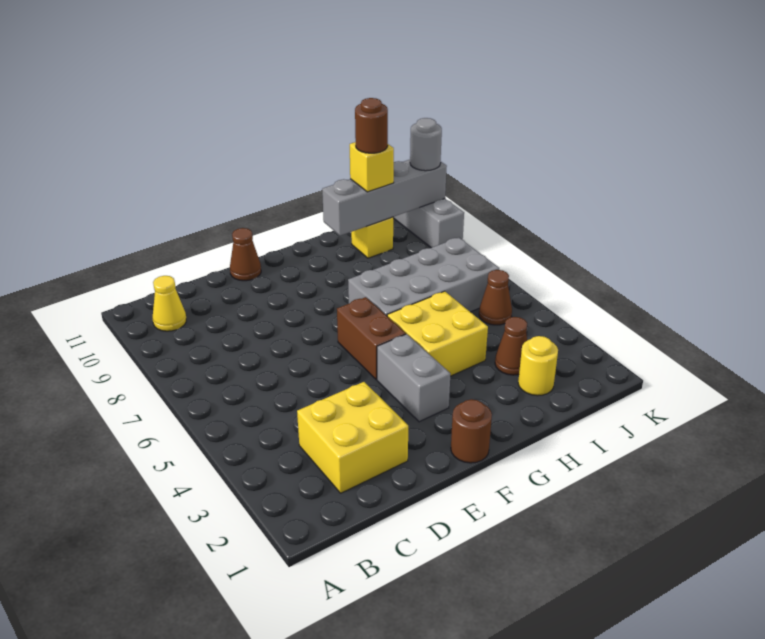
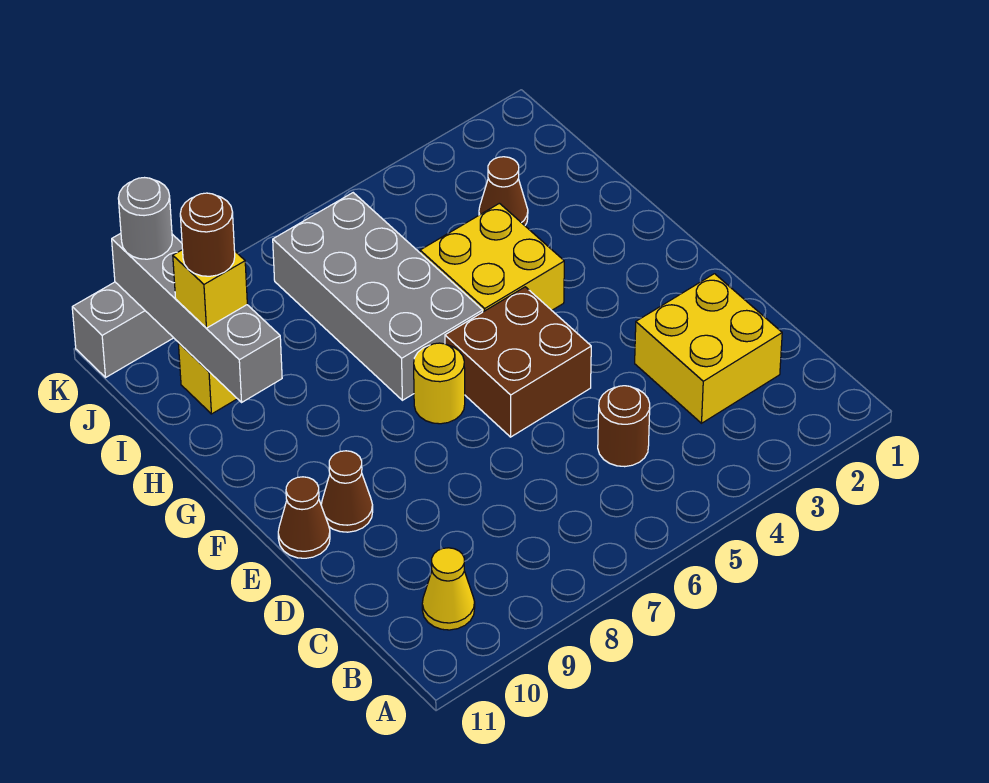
brown 1x1 round brick [451,399,492,463] -> brown 1x1 round brick moved to [598,386,650,467]
grey 1x2 brick [377,334,450,422] -> none
brown 1x2 brick [337,297,406,380] -> brown 2x2 brick [445,287,591,437]
yellow 1x1 round brick [518,336,558,396] -> yellow 1x1 round brick moved to [414,343,465,424]
brown 1x1 cone [479,270,512,325] -> brown 1x1 cone moved to [321,451,373,532]

